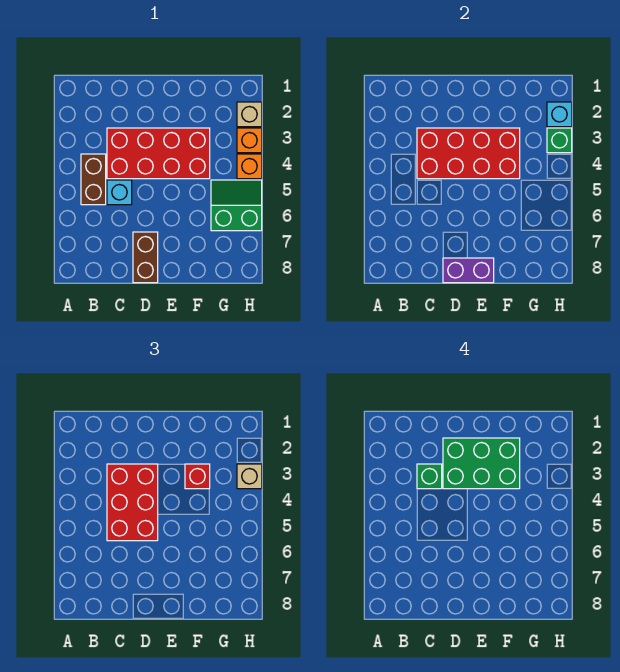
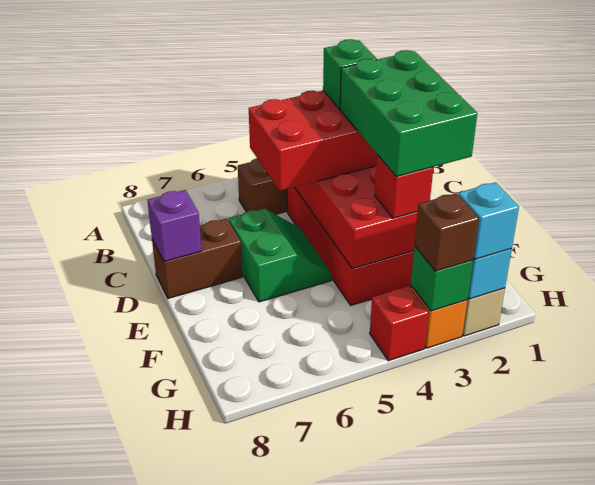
cyan 1x1 brick [107,180,132,205] -> cyan 1x1 brick moved to [458,182,519,259]
purple 1x2 brick [443,258,494,283] -> purple 1x1 brick [147,190,202,262]
green 2x2 slope [211,180,262,231] -> green 2x2 slope moved to [229,209,332,302]
tan 1x1 brick [237,464,262,489] -> brown 1x1 brick [415,193,479,271]
orange 1x1 brick [237,154,262,179] -> red 1x1 brick [370,286,429,361]

